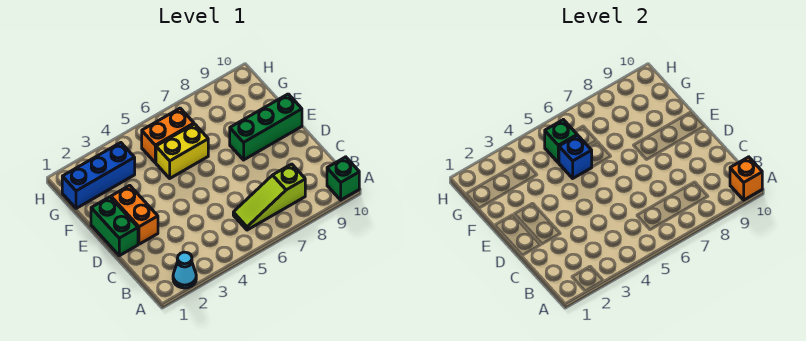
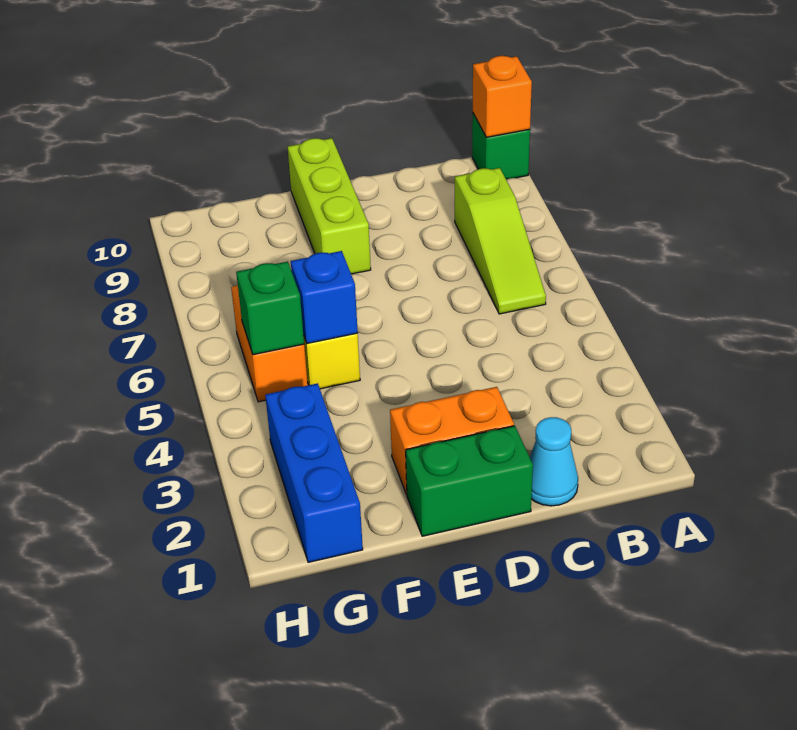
cyan 1x1 cone [173,252,196,288] -> cyan 1x1 cone moved to [530,417,578,506]
green 1x3 brick [230,94,302,160] -> lime 1x3 brick [288,138,371,274]

